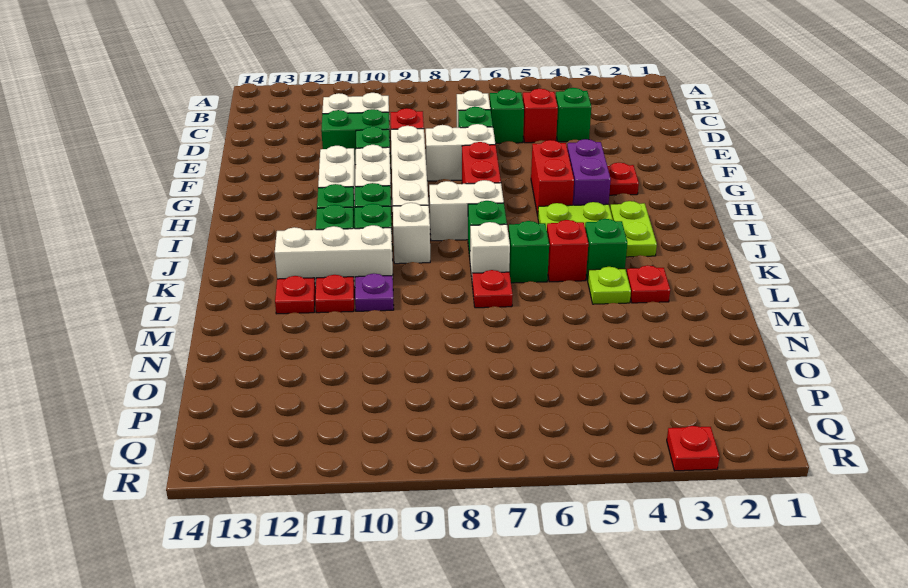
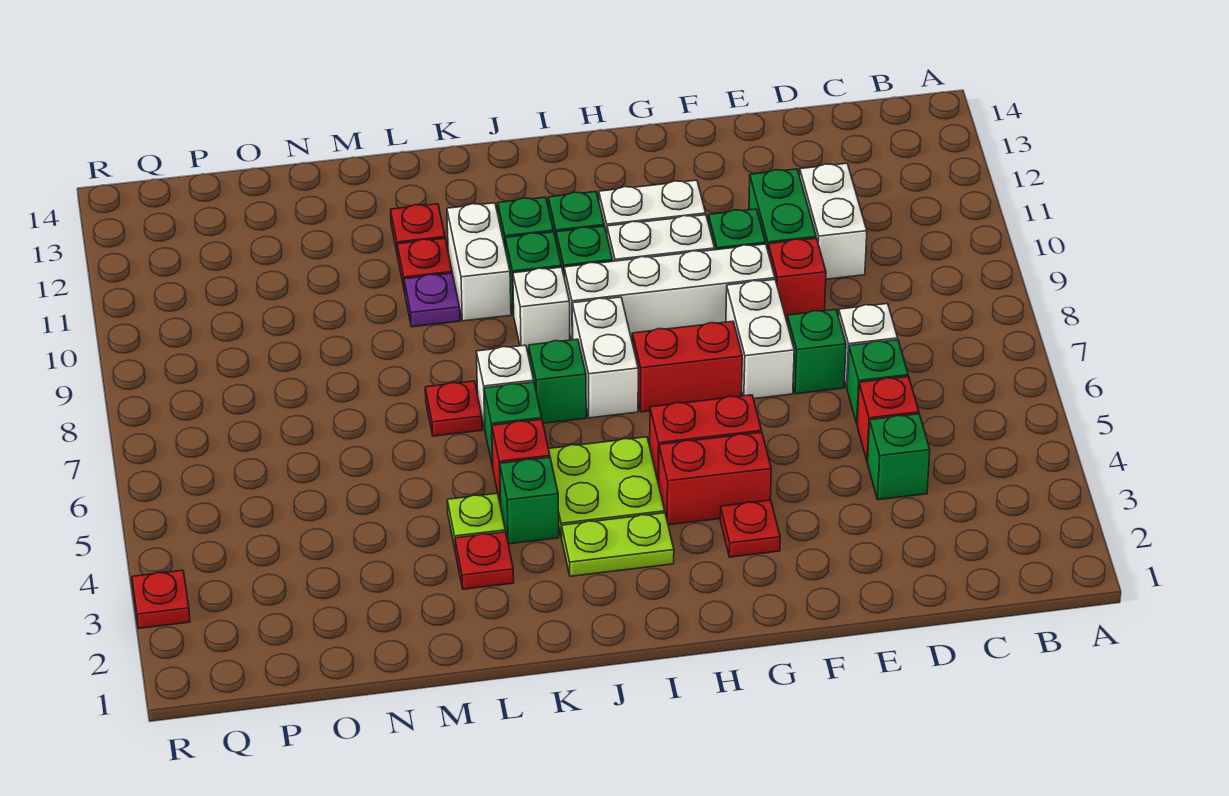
purple 1x2 brick [567,139,611,205] -> red 1x2 brick [659,432,771,525]
white 1x3 brick [275,225,393,288] -> white 1x2 brick [447,203,511,321]

